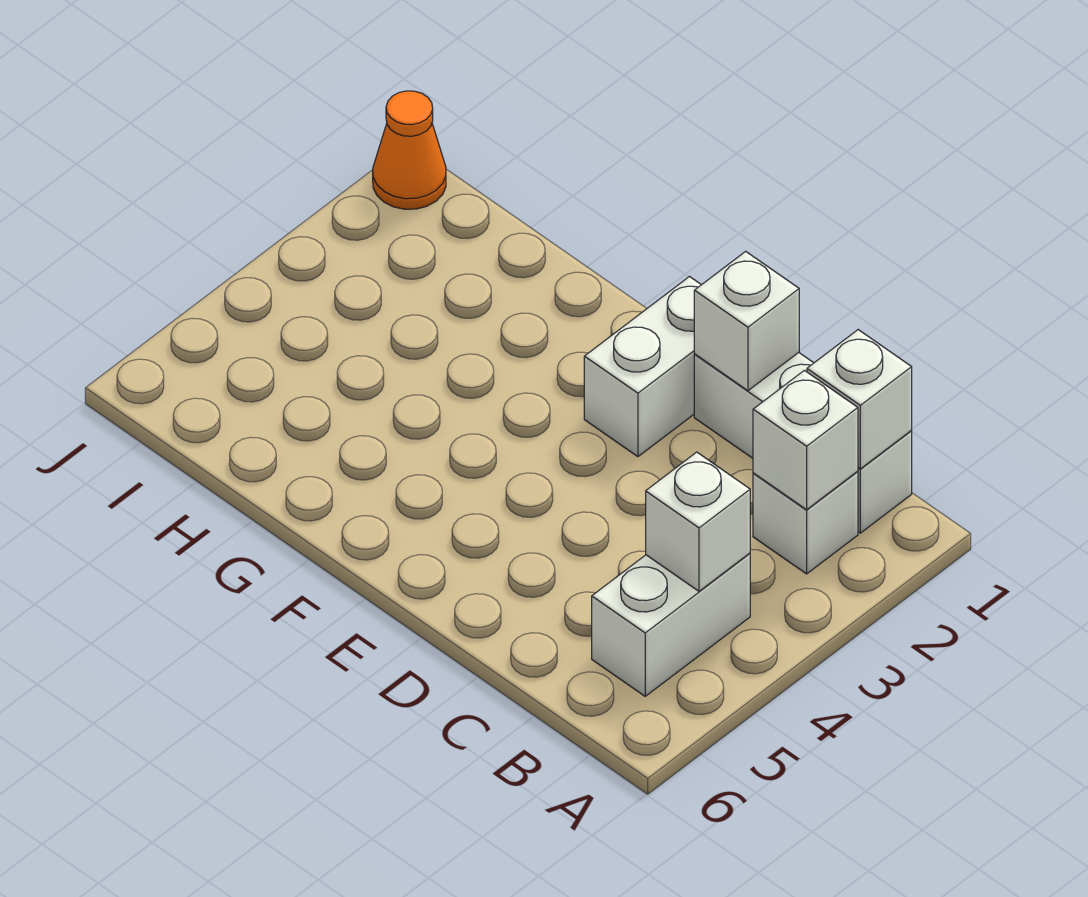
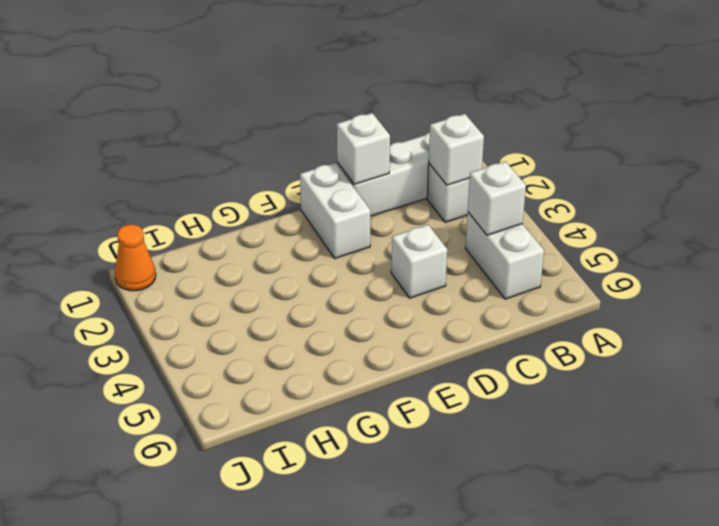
white 1x1 brick [807,330,912,469] -> white 1x1 brick moved to [391,225,447,298]

